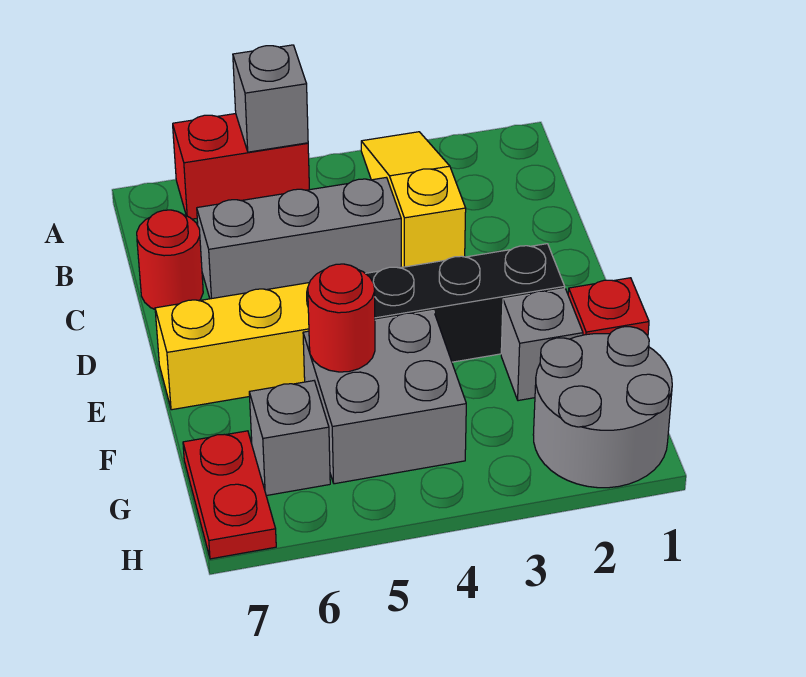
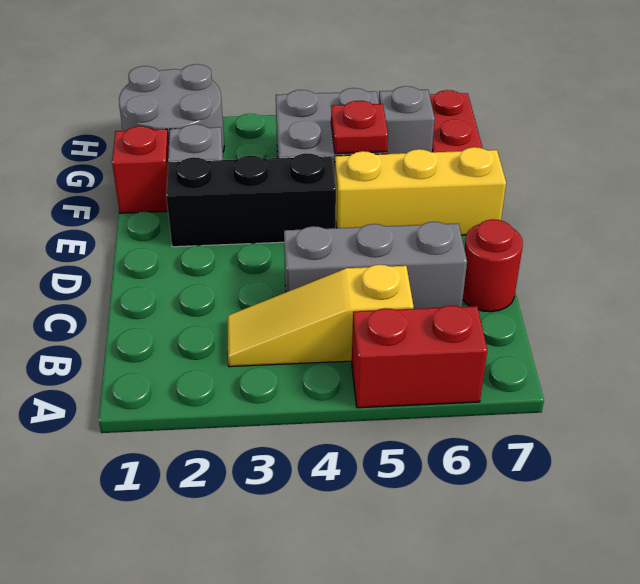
yellow 1x3 slope [361,132,466,267] -> yellow 1x3 slope turned to [228,265,414,367]
grey 1x1 brick [233,45,308,152] -> none
red 1x1 round brick [308,264,375,372] -> red 1x1 plate [331,101,388,154]

